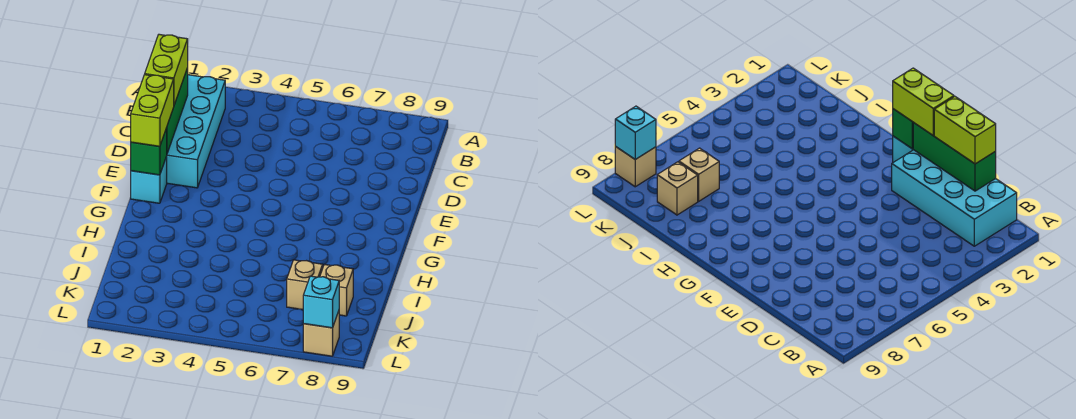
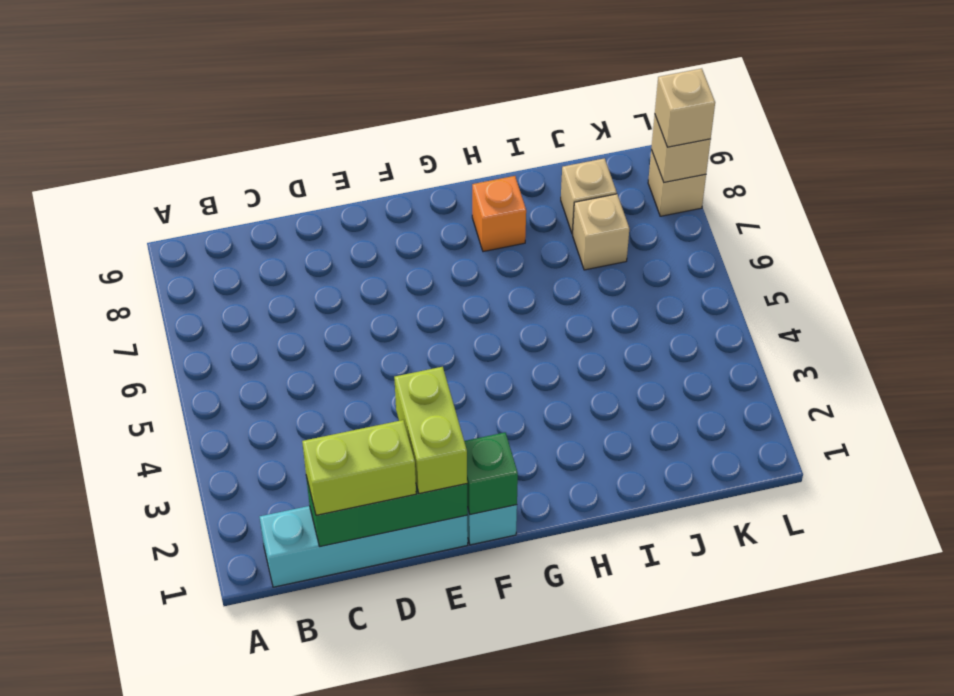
cyan 2x4 brick [166,75,225,188] -> cyan 1x4 brick [260,506,468,587]
lime 1x2 brick [131,75,174,146] -> lime 1x2 brick turned to [394,367,467,494]
none -> orange 1x1 brick [472,176,526,252]
cyan 1x1 brick [303,276,339,328] -> tan 1x1 brick [651,116,711,182]
none -> tan 1x1 brick [655,69,715,147]

